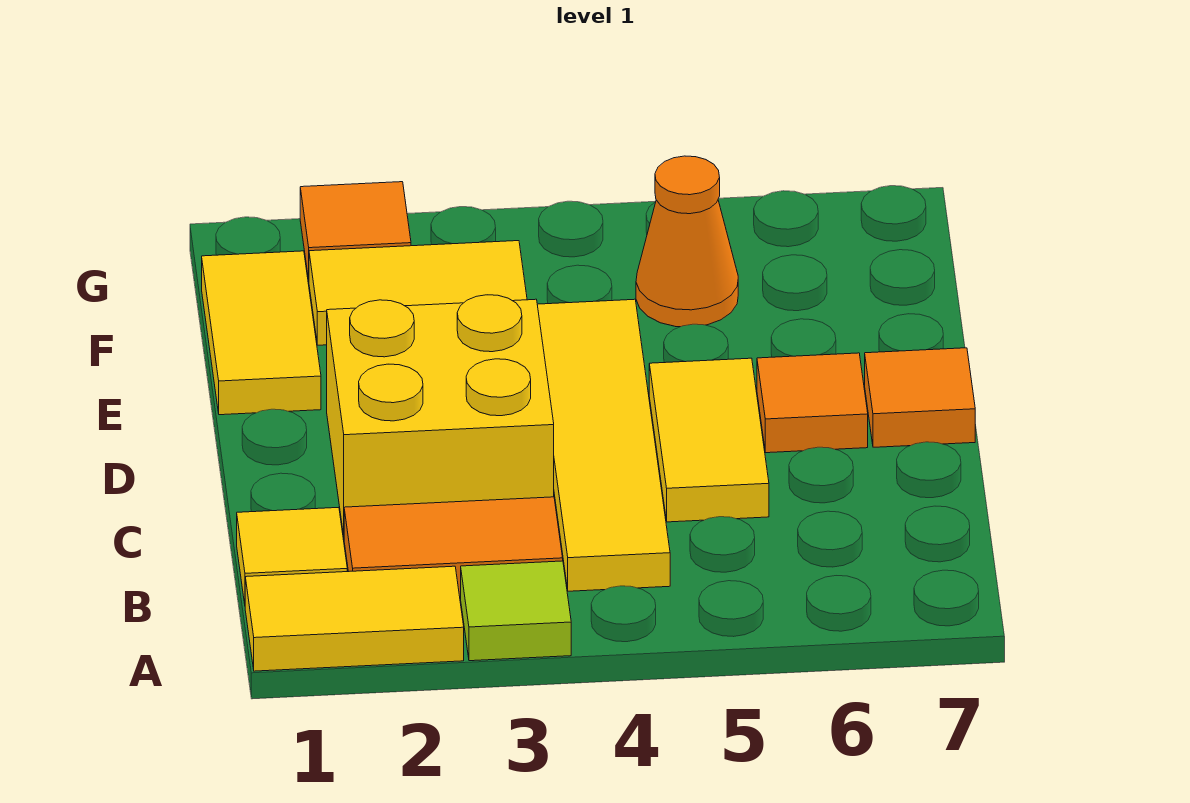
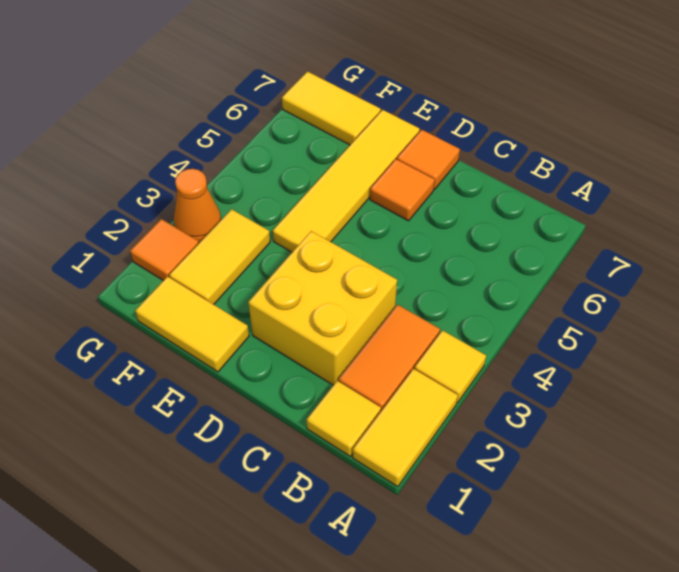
lime 1x1 tile [461,561,571,661] -> yellow 1x1 tile [415,330,486,403]
yellow 1x4 tile [537,299,670,591] -> yellow 1x4 tile turned to [273,110,420,252]
yellow 1x2 tile [649,358,769,522] -> yellow 1x2 tile moved to [282,72,381,145]
orange 1x1 cone [636,156,738,327] -> orange 1x1 cone moved to [174,169,221,243]

